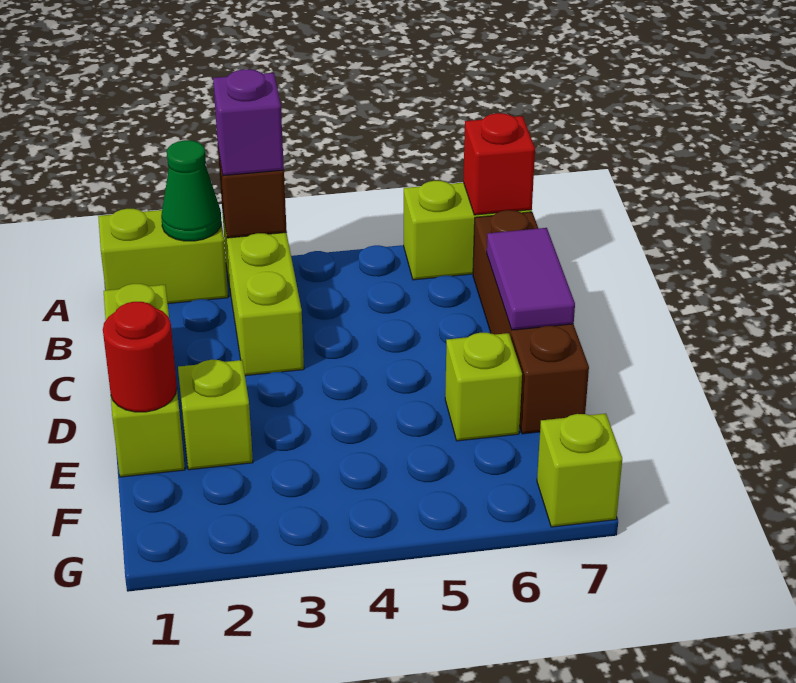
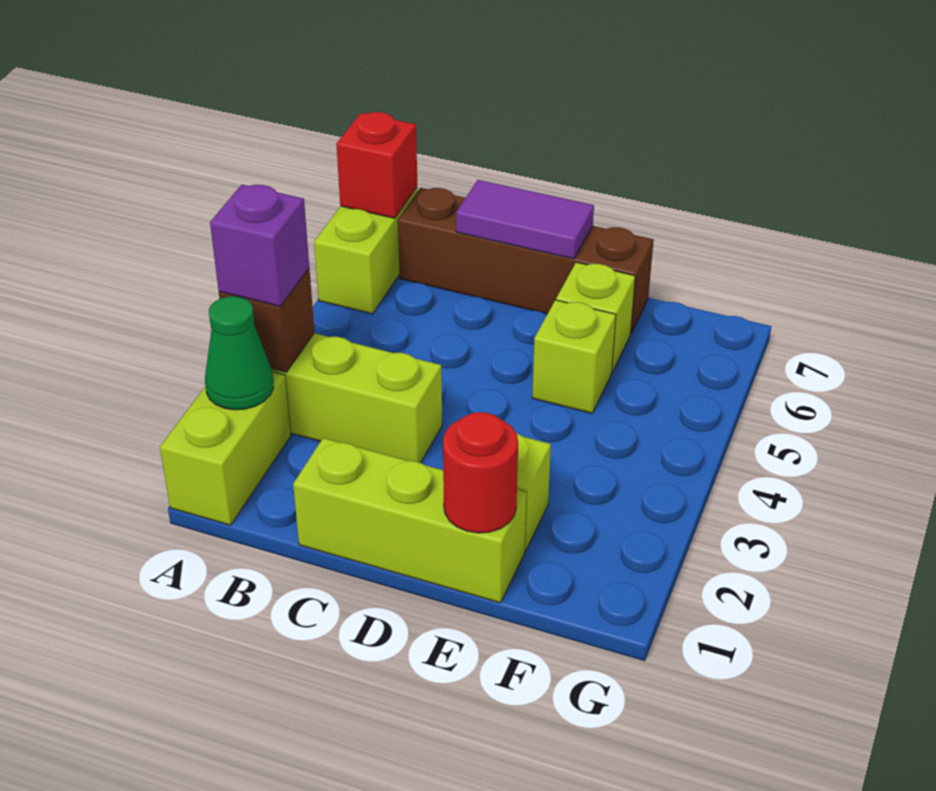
lime 1x1 brick [537,414,622,527] -> lime 1x1 brick moved to [532,300,616,413]

